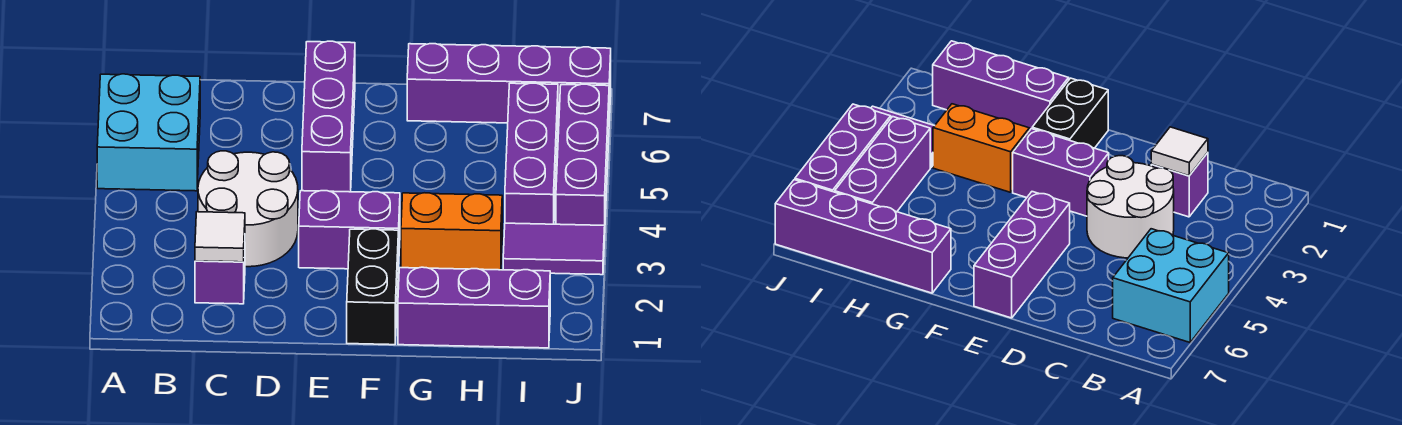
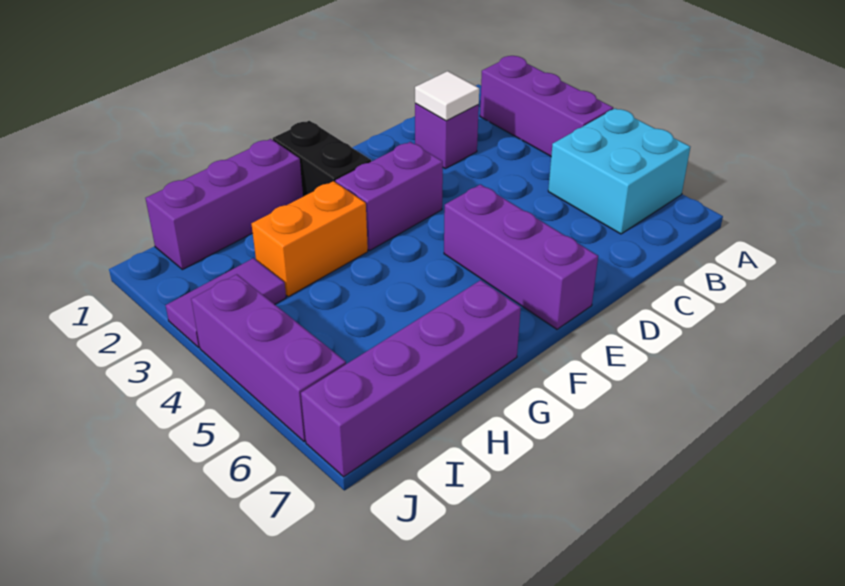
white 2x2 round brick [198,151,298,267] -> none
purple 1x3 brick [505,83,558,224] -> purple 1x3 brick moved to [480,56,613,156]

